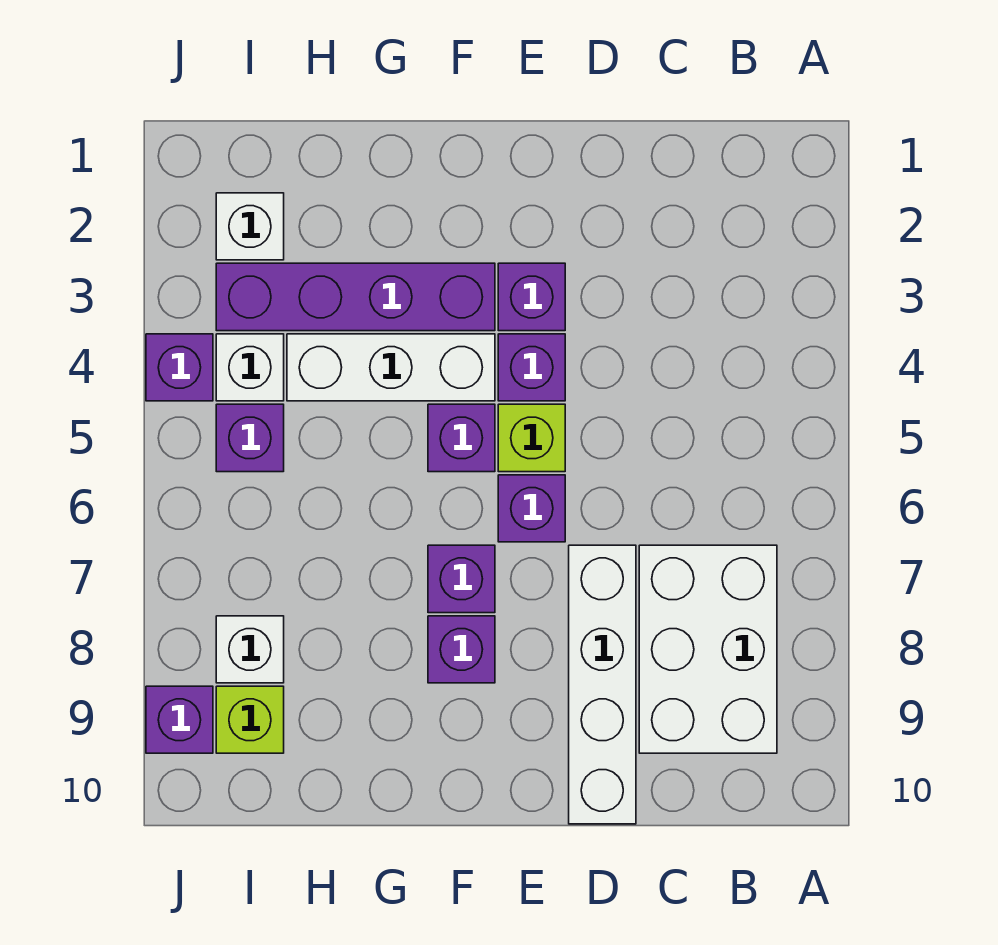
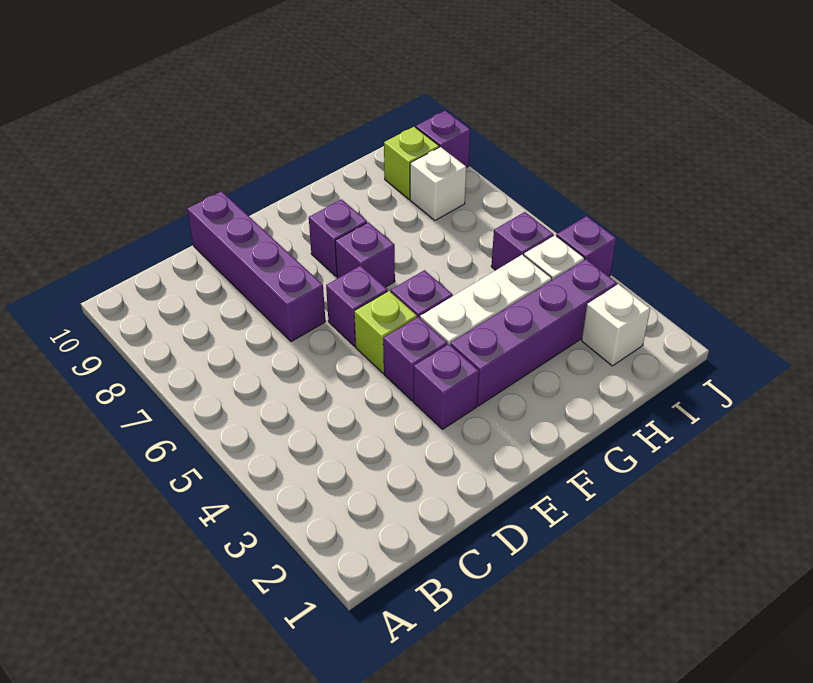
white 2x3 brick [639,545,777,753] -> none
white 1x4 brick [569,545,636,824] -> purple 1x4 brick [187,191,326,342]

